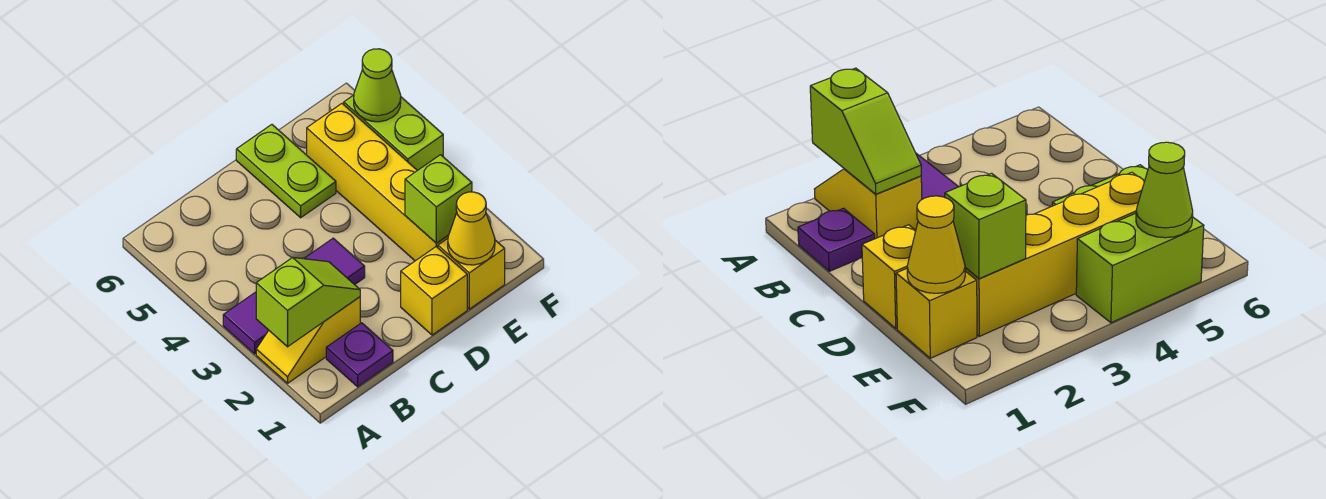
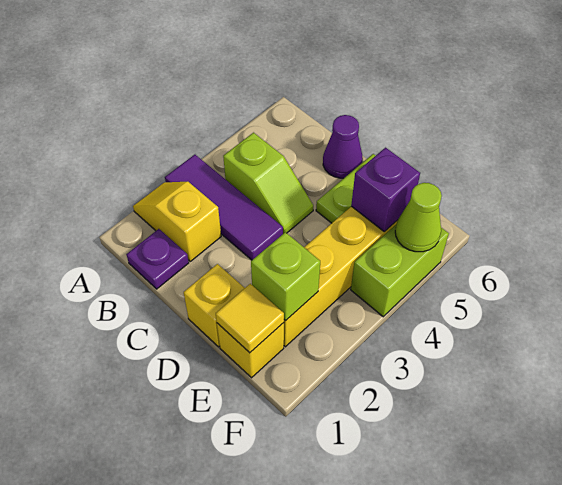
lime 1x2 slope [256,257,360,347] -> lime 1x2 slope moved to [223,133,313,234]
none -> purple 1x1 cone [323,115,363,178]
yellow 1x1 cone [448,192,495,265] -> yellow 1x1 tile [216,284,284,353]
none -> purple 1x1 brick [351,148,420,232]

